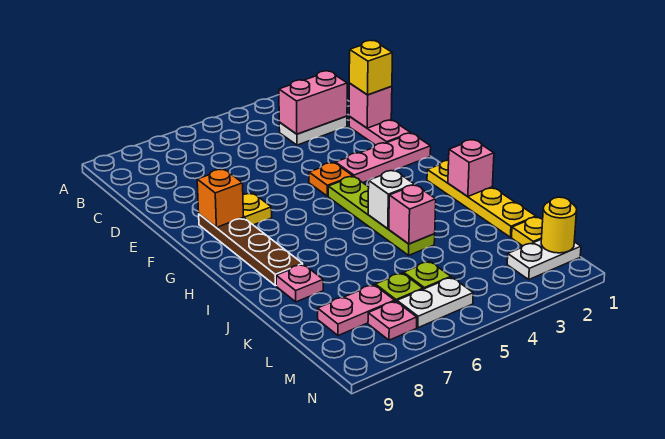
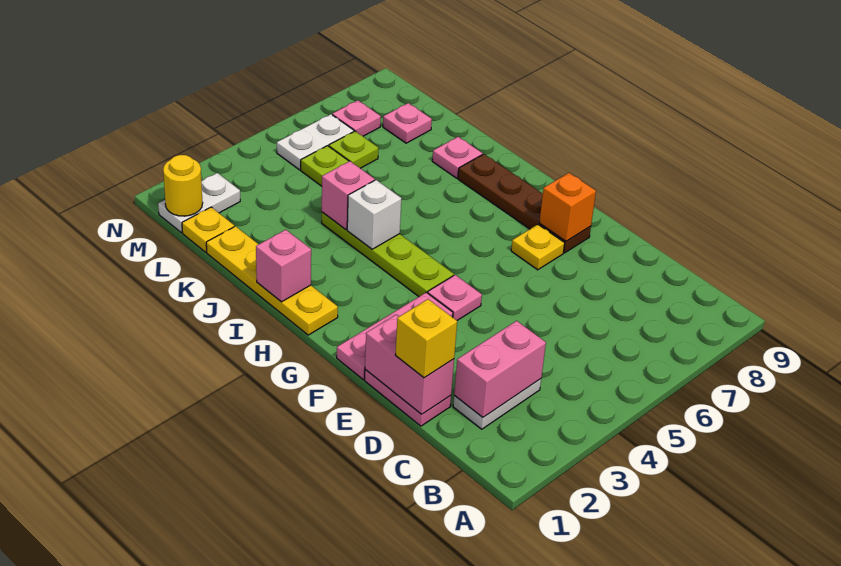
pink 1x1 brick [349,83,392,128] -> pink 1x2 brick [365,315,454,414]
orange 1x1 plate [309,163,353,196] -> pink 1x1 plate [428,275,482,320]
pink 1x2 plate [318,285,395,336] -> pink 1x1 plate [383,103,432,143]

